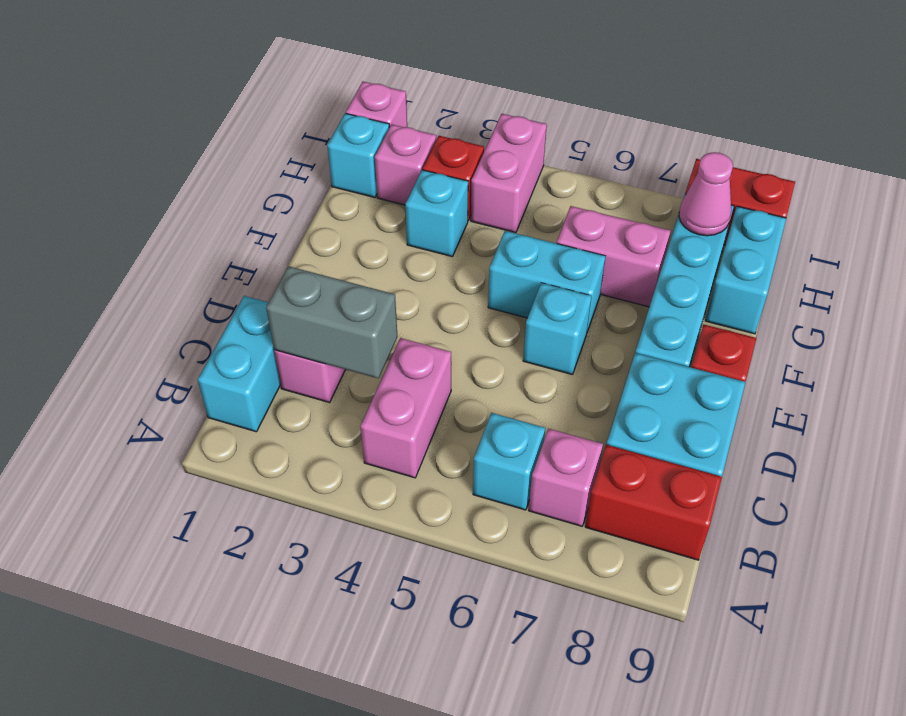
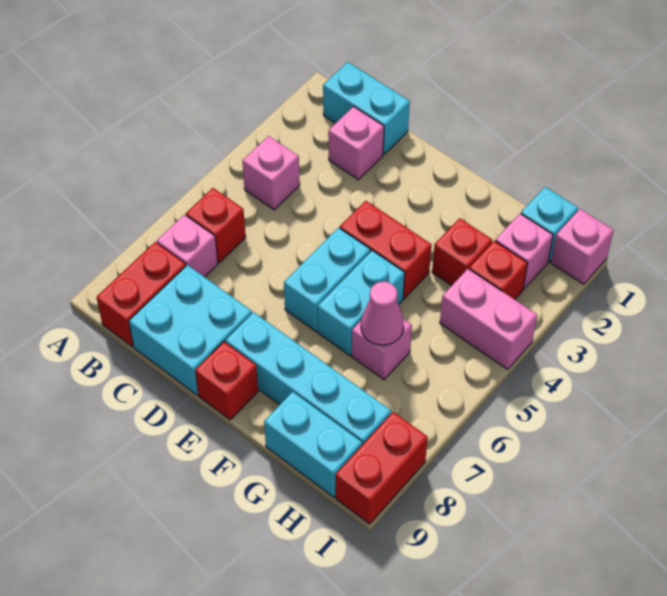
pink 1x2 brick [360,338,451,478] -> pink 1x1 brick [242,136,300,210]
cyan 1x1 brick [473,413,545,510] -> red 1x1 brick [186,188,246,263]
grey 1x2 brick [266,266,397,378] -> none
none -> red 1x2 brick [340,201,432,299]
cyan 1x1 brick [523,283,592,375] -> cyan 1x2 brick [284,228,371,332]
cyan 1x1 brick [405,170,468,257] -> red 1x1 brick [432,218,492,286]
pink 1x2 brick [557,206,671,307] -> pink 1x1 brick [352,319,412,380]
pink 1x1 cone [679,152,733,236] -> pink 1x1 cone moved to [361,282,404,345]

